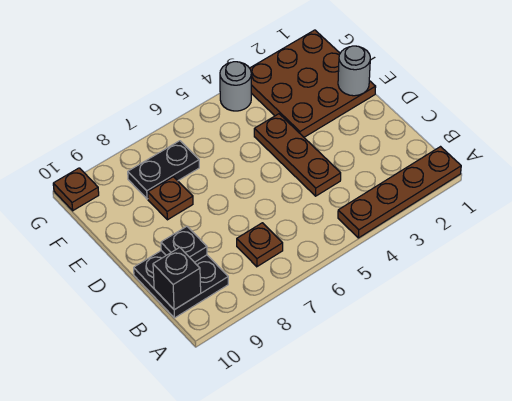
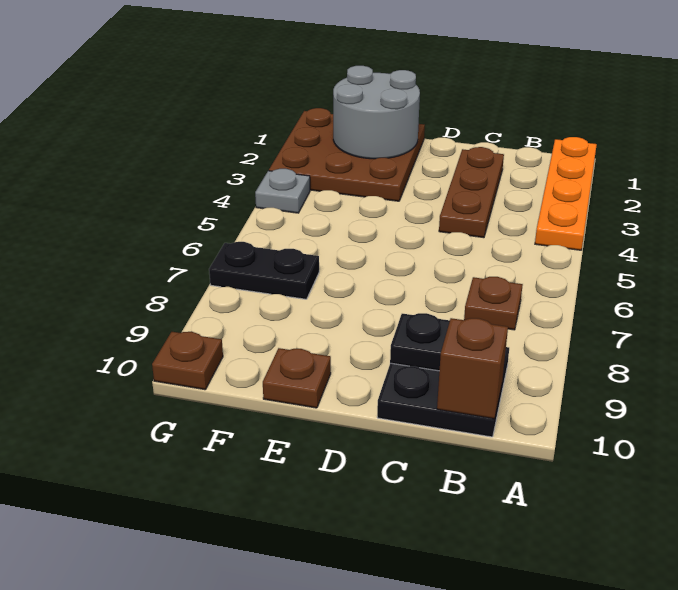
brown 1x4 plate [338,147,461,238] -> orange 1x4 plate [535,137,597,250]
black 1x1 brick [153,247,201,310] -> brown 1x1 brick [437,318,508,419]
brown 1x3 plate [254,114,341,196] -> brown 1x3 plate turned to [439,147,504,238]
grey 1x1 round brick [338,46,370,96] -> grey 2x2 round brick [333,66,420,159]
brown 1x1 plate [148,177,193,220] -> brown 1x1 plate moved to [263,348,331,408]
black 1x2 plate [128,141,199,199] -> black 1x2 plate turned to [209,242,319,299]
grey 1x1 round brick [220,62,251,111] -> grey 1x1 plate [255,169,310,213]

